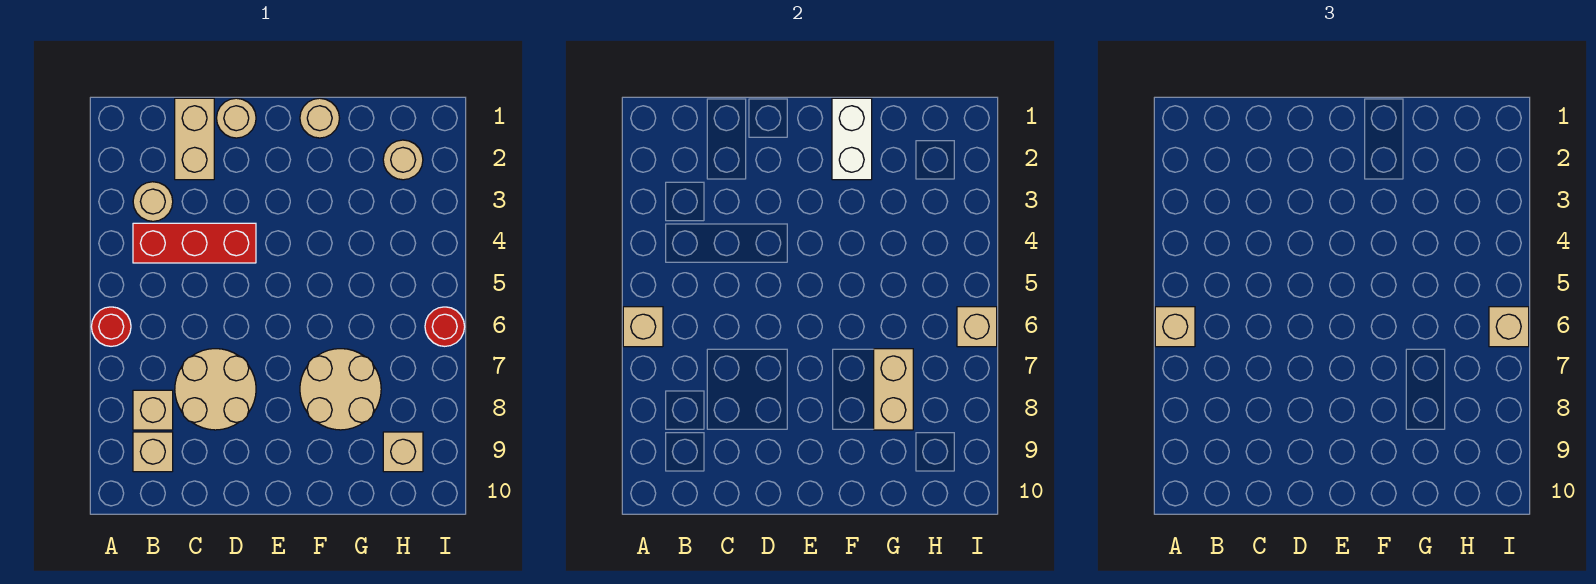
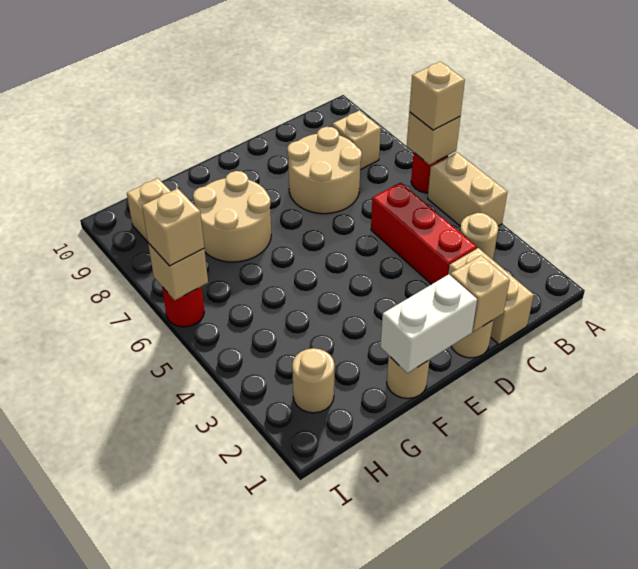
red 1x3 brick [133,223,256,263] -> red 1x3 brick turned to [371,183,477,284]
tan 1x1 brick [133,432,173,472] -> tan 1x1 brick moved to [450,255,510,332]
white 1x2 brick [832,98,872,180] -> white 1x2 brick turned to [381,274,477,373]
tan 1x2 brick [874,349,913,430] -> tan 1x2 brick moved to [428,152,507,227]

